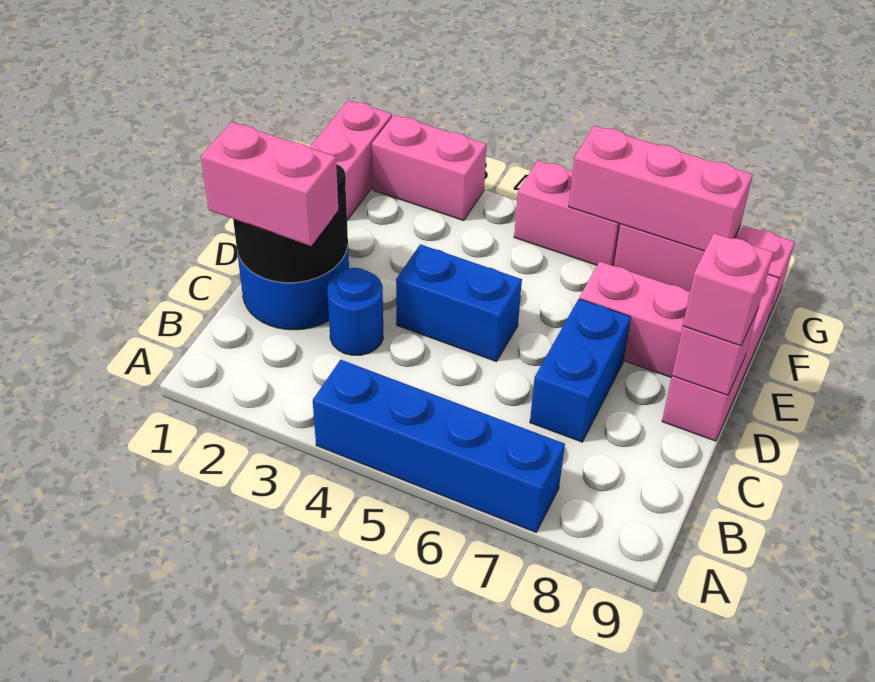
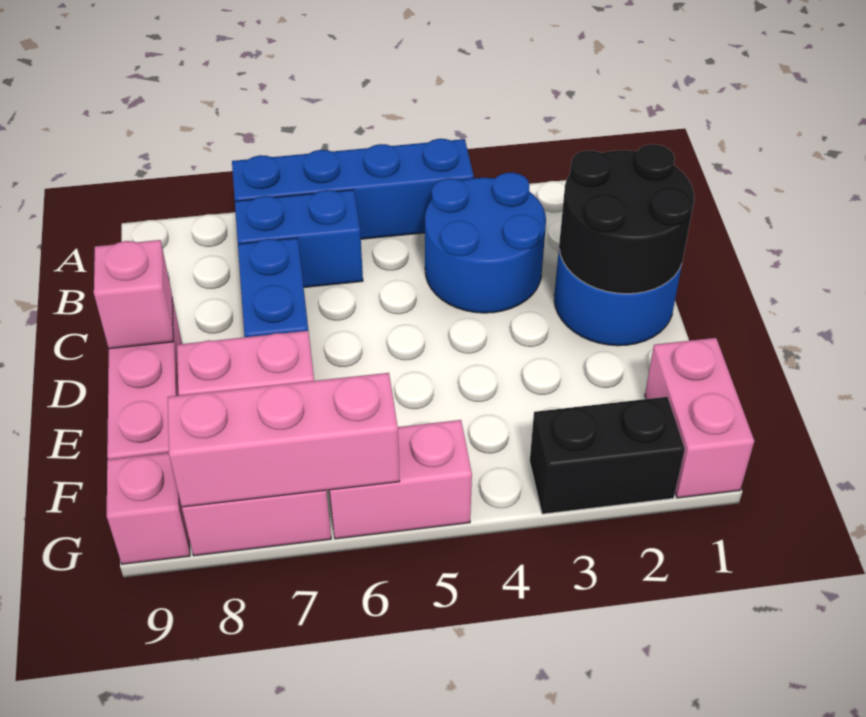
pink 1x2 brick [201,122,338,246] -> none
blue 1x1 round brick [327,268,383,355] -> blue 2x2 round brick [425,173,546,313]
blue 1x2 brick [396,244,522,362] -> blue 1x2 brick moved to [235,190,363,287]
pink 1x1 brick [683,233,774,346] -> none
pink 1x2 brick [372,115,487,221] -> black 1x2 brick [530,397,685,514]

